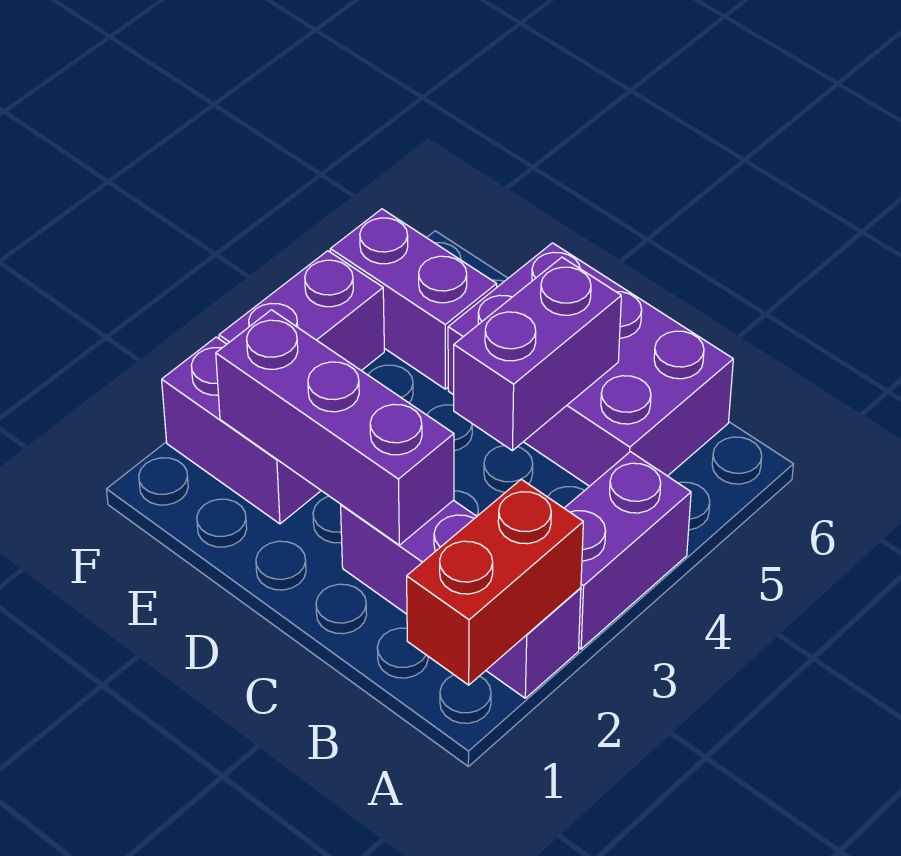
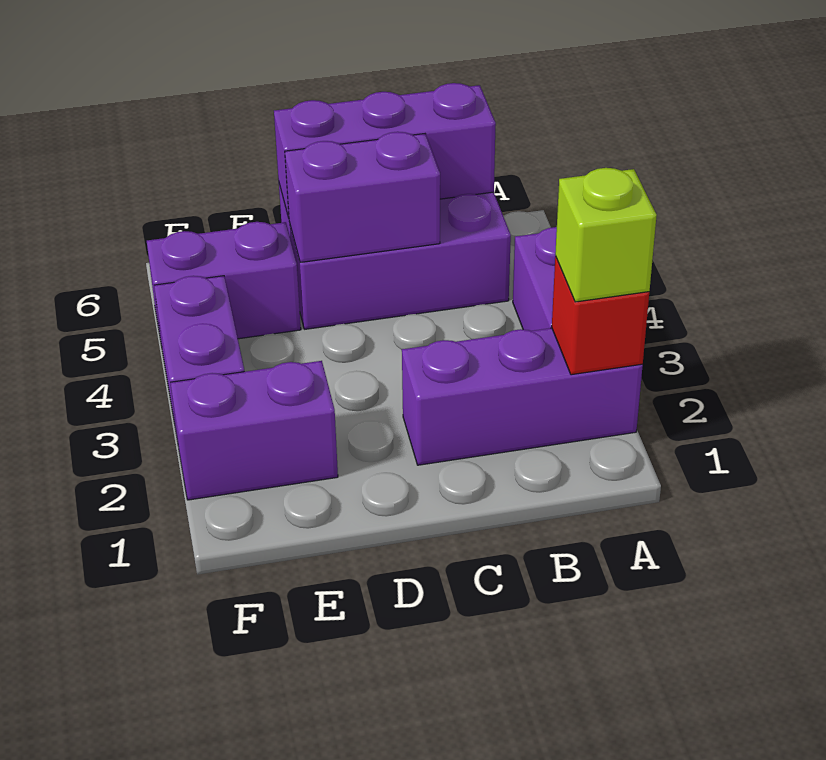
red 1x2 brick [407,479,583,685] -> red 1x1 brick [552,256,649,375]
none -> lime 1x1 brick [555,168,657,302]
purple 1x3 brick [216,310,454,545] -> purple 1x3 brick moved to [274,83,496,218]
purple 1x2 brick [454,257,621,451] -> purple 1x2 brick turned to [285,132,440,262]

